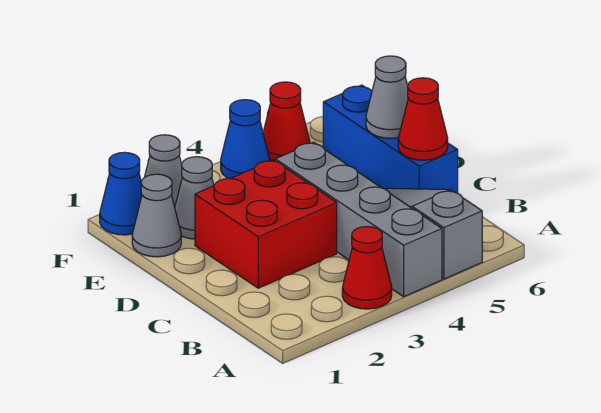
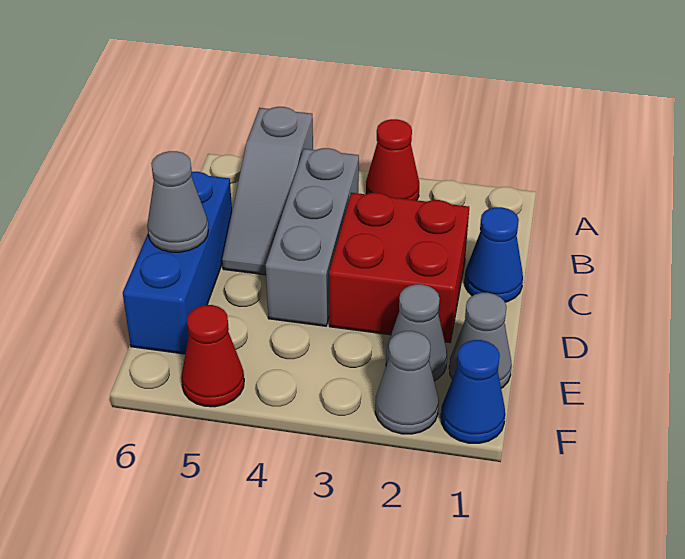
grey 1x4 brick [275,142,442,297] -> grey 1x3 brick [266,148,359,326]
red 1x1 cone [398,78,448,160] -> none
blue 1x1 cone [221,100,270,179] -> blue 1x1 cone moved to [465,207,523,302]

